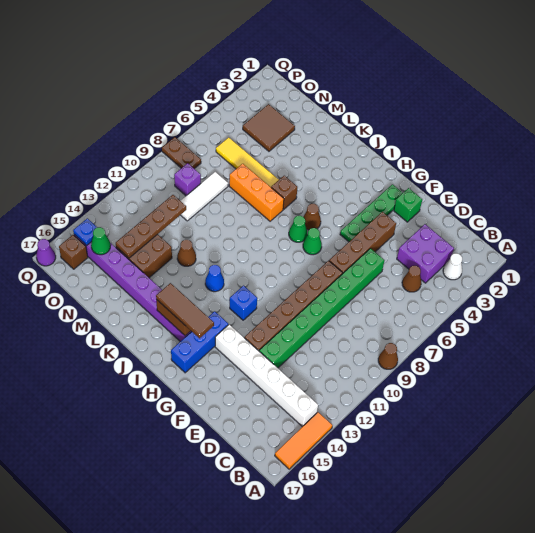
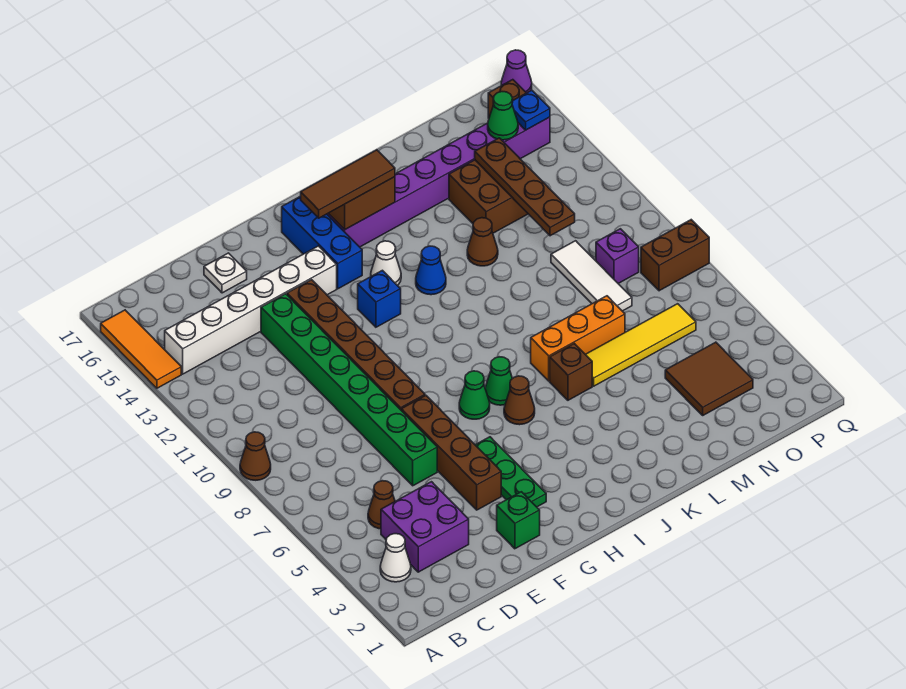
none -> white 1x1 plate [204,253,247,293]
green 1x4 plate [340,184,403,242] -> green 1x3 plate [476,437,546,507]
none -> white 1x1 cone [371,241,401,285]
brown 1x2 plate [162,137,201,169] -> brown 1x2 brick [641,220,709,291]

